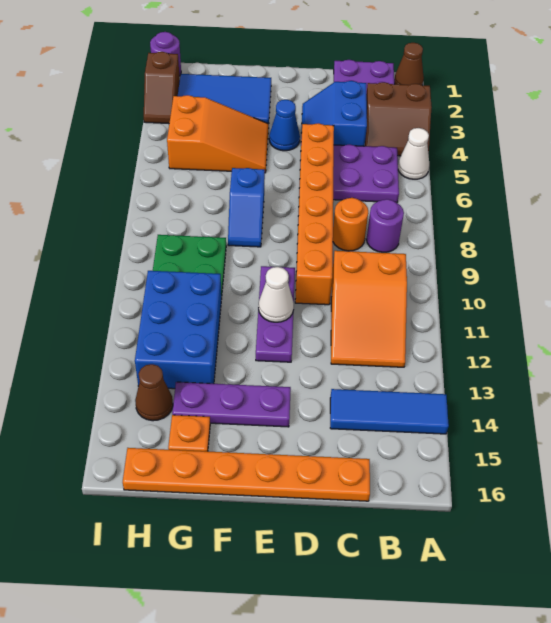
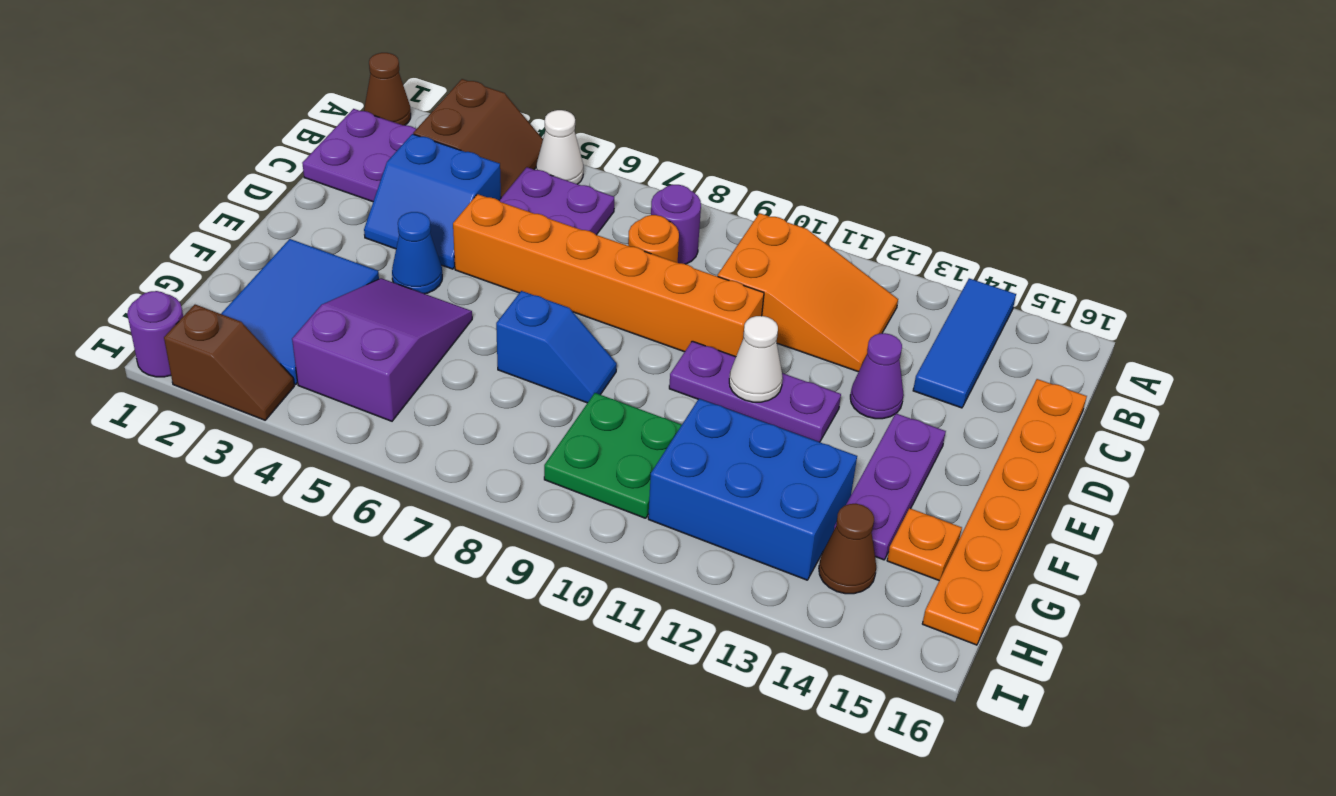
none -> purple 1x1 cone [850,333,904,419]
orange 2x3 slope [167,95,269,173] -> purple 2x3 slope [292,278,472,421]

